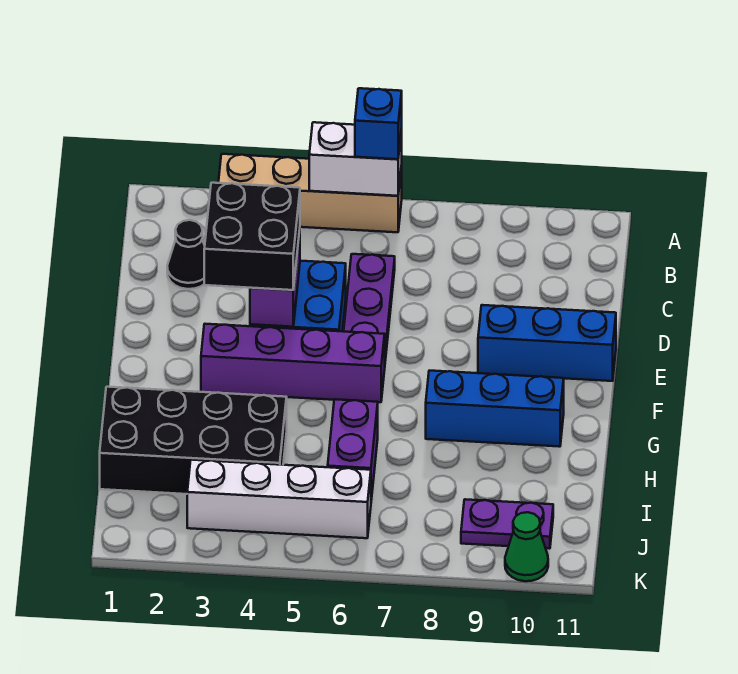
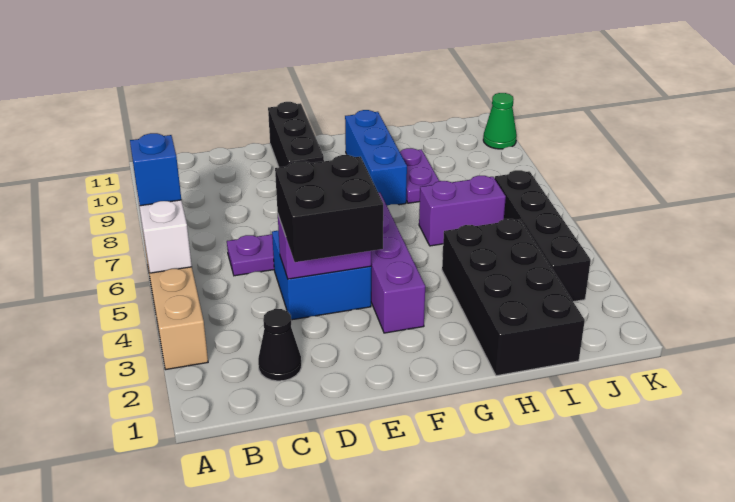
blue 1x3 brick [478,305,616,381] -> black 1x3 brick [268,102,324,167]
white 1x4 brick [187,460,371,538] -> black 1x4 brick [495,170,591,302]
purple 1x2 plate [461,499,553,549] -> purple 1x2 plate moved to [400,148,439,203]

